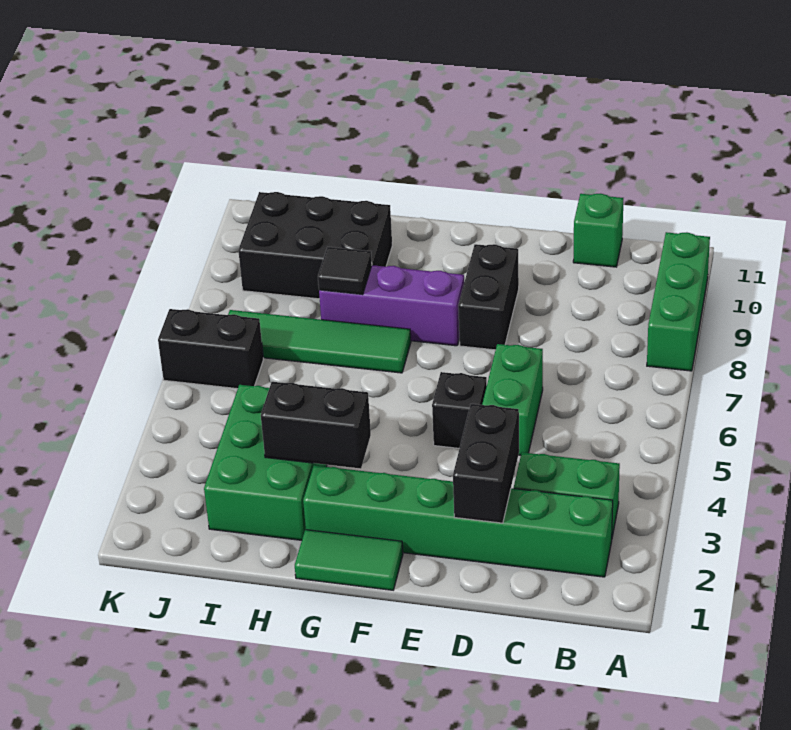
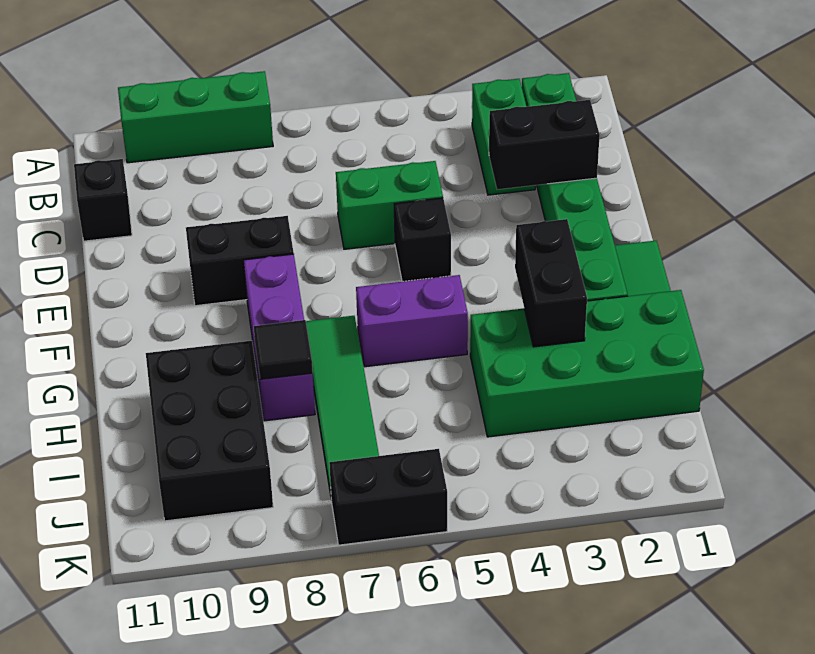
green 1x1 brick [573,194,623,267] -> black 1x1 brick [74,159,132,241]
none -> purple 1x2 brick [356,275,468,367]
green 2x3 brick [204,385,327,540] -> green 2x4 brick [470,290,704,437]
black 1x2 brick [158,309,264,389] -> black 1x2 brick turned to [329,449,447,545]

